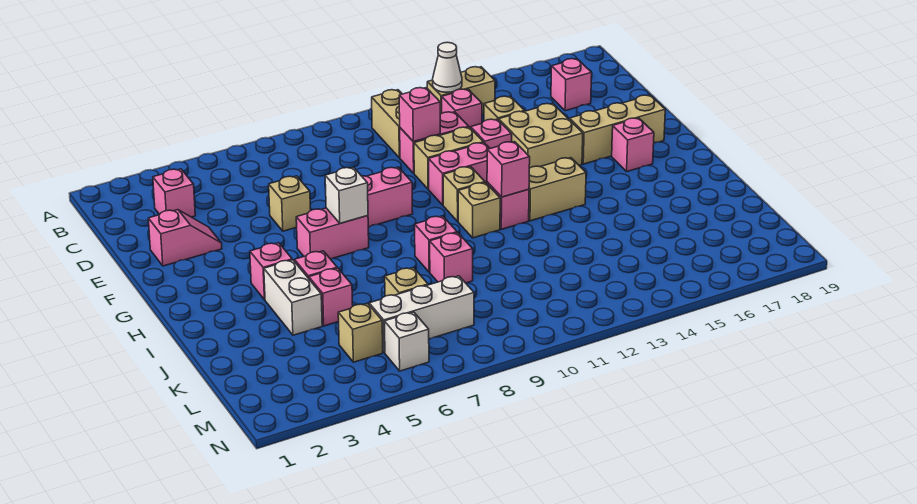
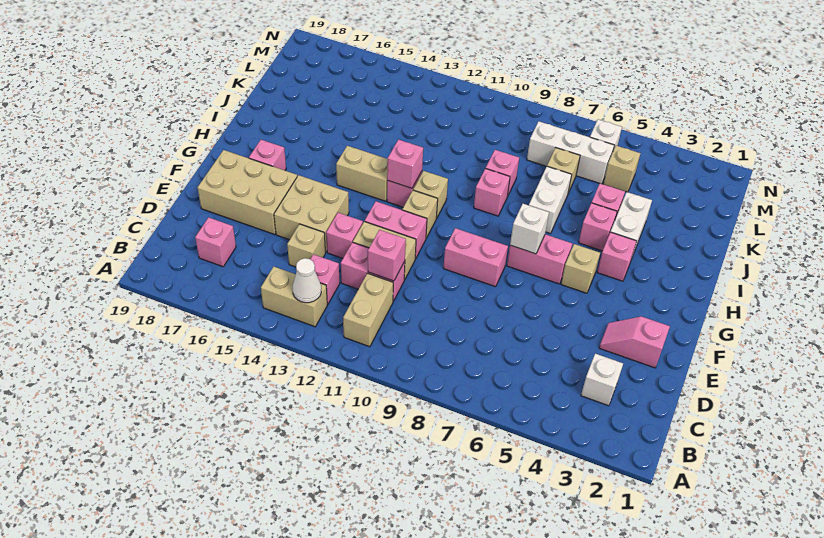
pink 1x1 brick [153,169,195,217] -> white 1x1 brick [581,354,623,406]
tan 1x1 brick [269,176,311,231] -> tan 1x1 brick moved to [561,244,600,293]
tan 1x3 brick [569,95,665,164] -> tan 2x3 brick [198,150,297,235]
none -> white 1x2 brick [529,166,572,234]

